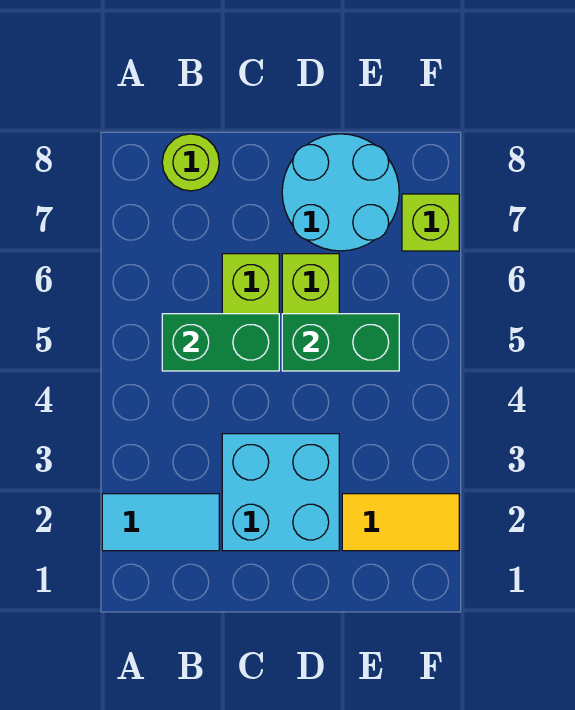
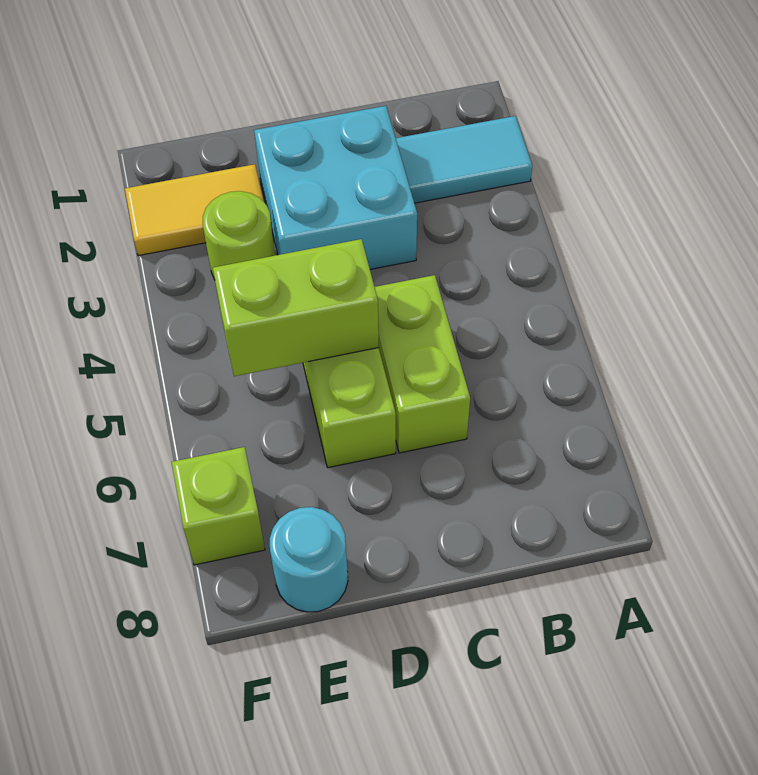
green 1x2 brick [162,314,279,371] -> none
lime 1x1 round brick [162,134,219,191] -> lime 1x1 round brick moved to [203,191,275,279]
green 1x2 brick [282,314,399,371] -> lime 1x2 brick [213,239,379,376]
cyan 2x2 round brick [282,134,399,251] -> cyan 1x1 round brick [270,507,348,612]

